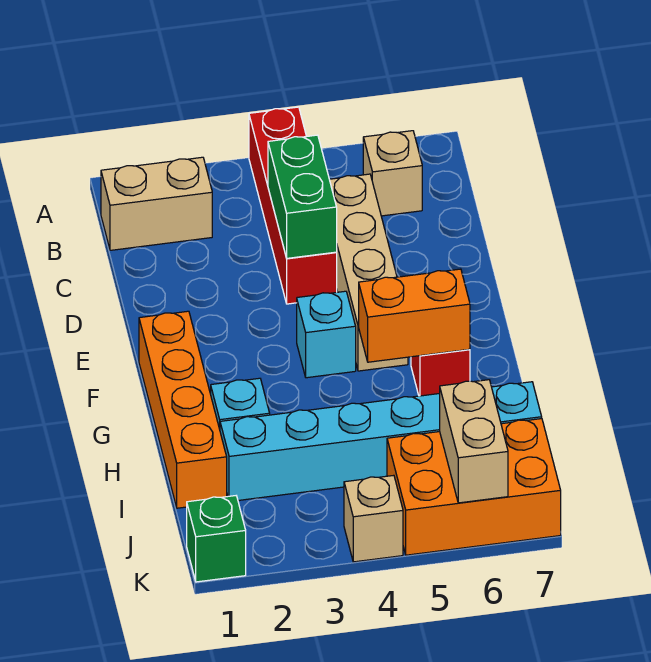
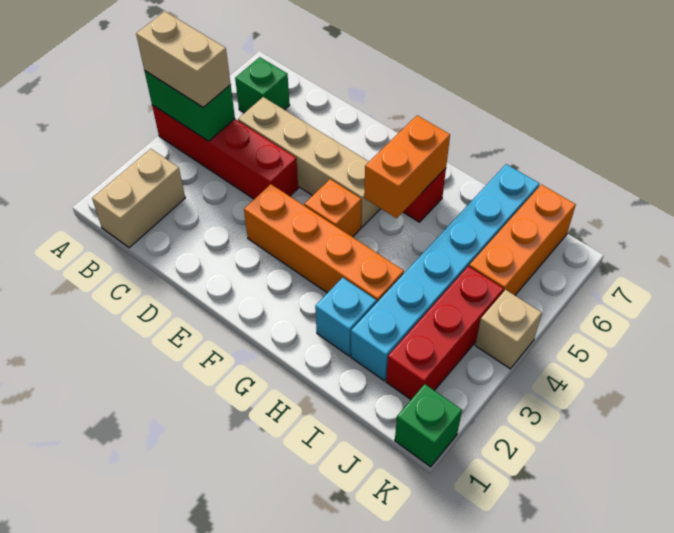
tan 1x1 brick [363,131,422,216] -> green 1x1 brick [235,57,290,113]
green 1x2 brick [268,135,337,258] -> green 1x2 brick moved to [145,71,235,141]
orange 1x4 brick [139,311,227,508] -> orange 1x4 brick moved to [244,184,404,303]
cyan 1x1 brick [297,291,356,378] -> orange 1x1 brick [304,179,361,237]
none -> red 1x3 brick [386,266,504,399]
orange 2x3 brick [387,419,561,555] -> orange 1x3 brick [469,185,576,295]
tan 1x2 brick [440,380,508,503] -> tan 1x2 brick moved to [136,12,231,107]

